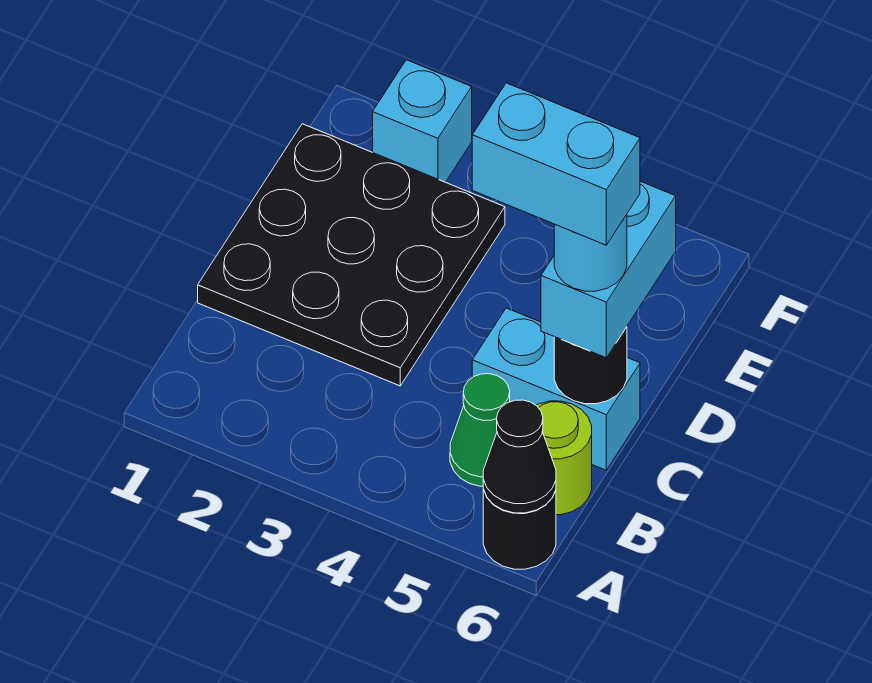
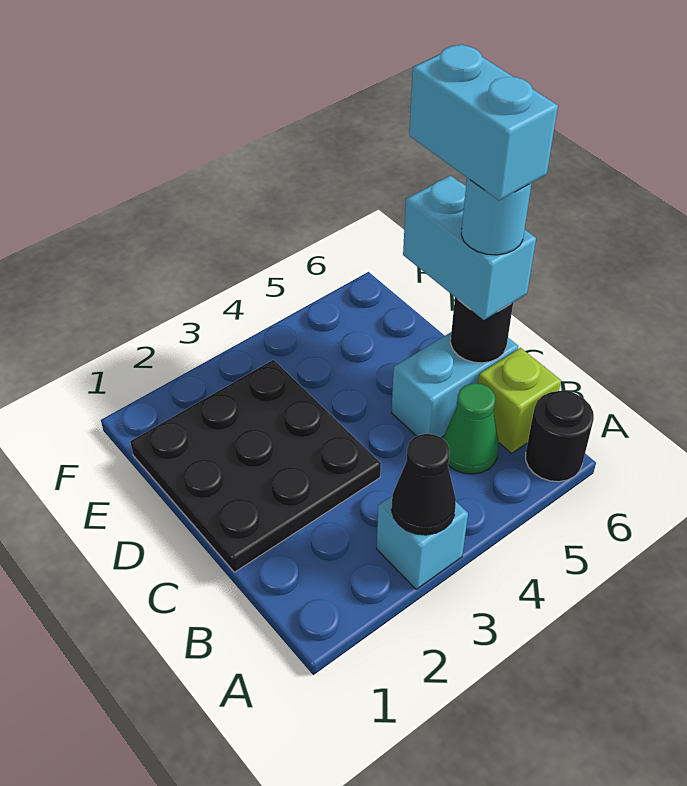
black 1x1 cone [483,400,556,513] -> black 1x1 cone moved to [391,434,456,535]
lime 1x1 round brick [536,401,592,515] -> lime 1x1 brick [478,348,561,453]
cyan 1x2 brick [472,83,640,245] -> cyan 1x2 brick turned to [409,44,558,200]
cyan 1x1 brick [373,60,472,182] -> cyan 1x1 brick moved to [377,496,468,589]

